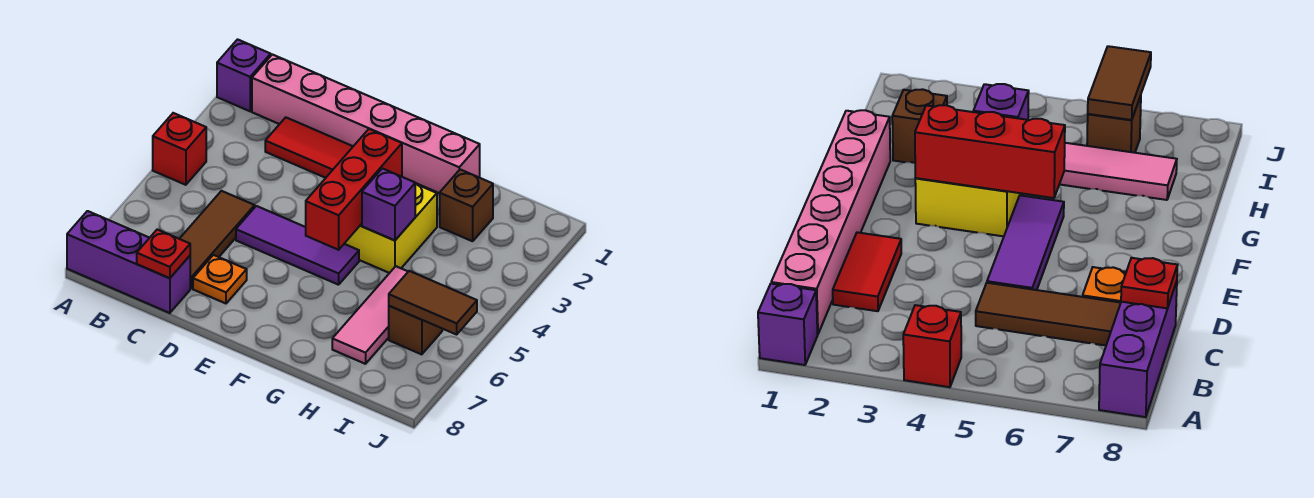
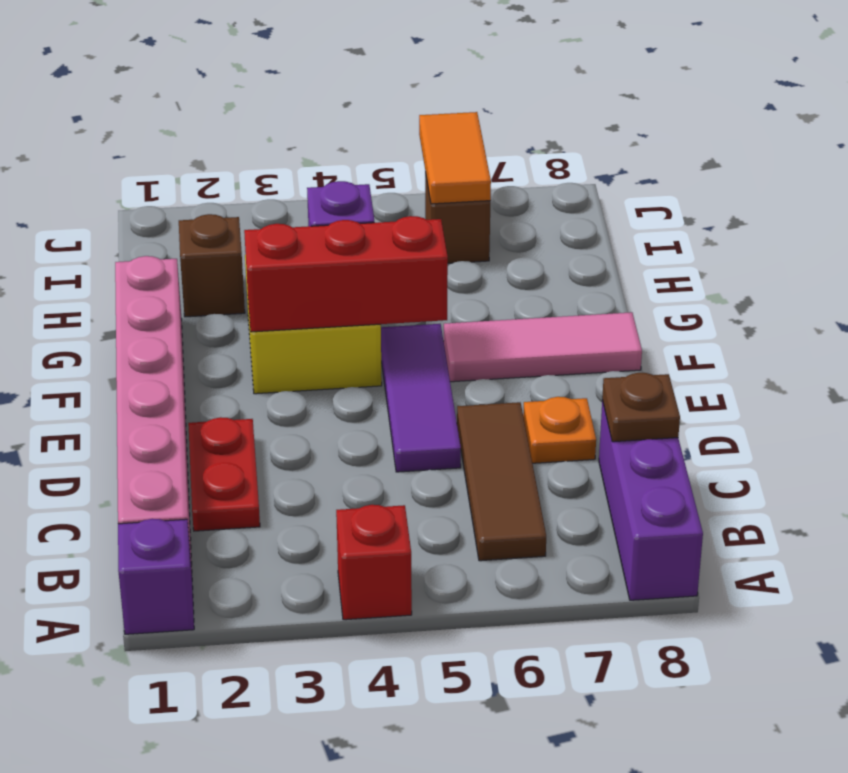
red 1x2 tile [265,117,353,178] -> red 1x2 plate [188,417,260,531]
brown 1x3 tile [180,191,255,288] -> brown 1x3 tile turned to [457,402,546,561]
red 1x1 plate [137,230,190,278] -> brown 1x1 plate [602,373,680,442]
pink 1x3 tile [332,266,408,364] -> pink 1x3 tile moved to [444,312,642,382]
brown 1x2 tile [389,271,477,335] -> orange 1x2 tile [419,112,491,204]

